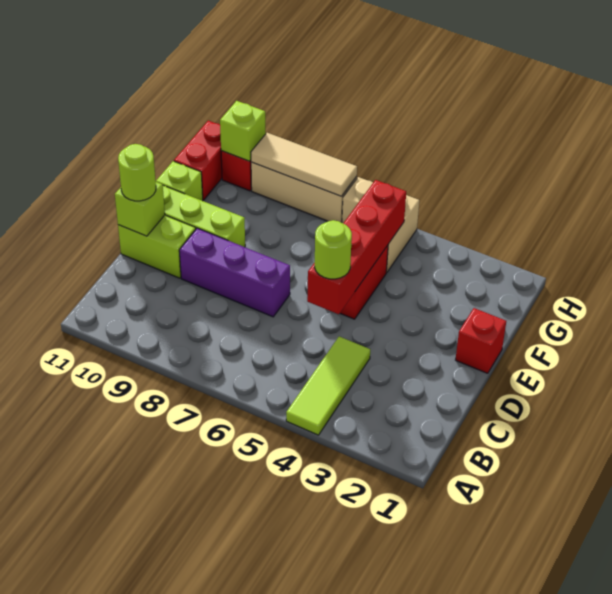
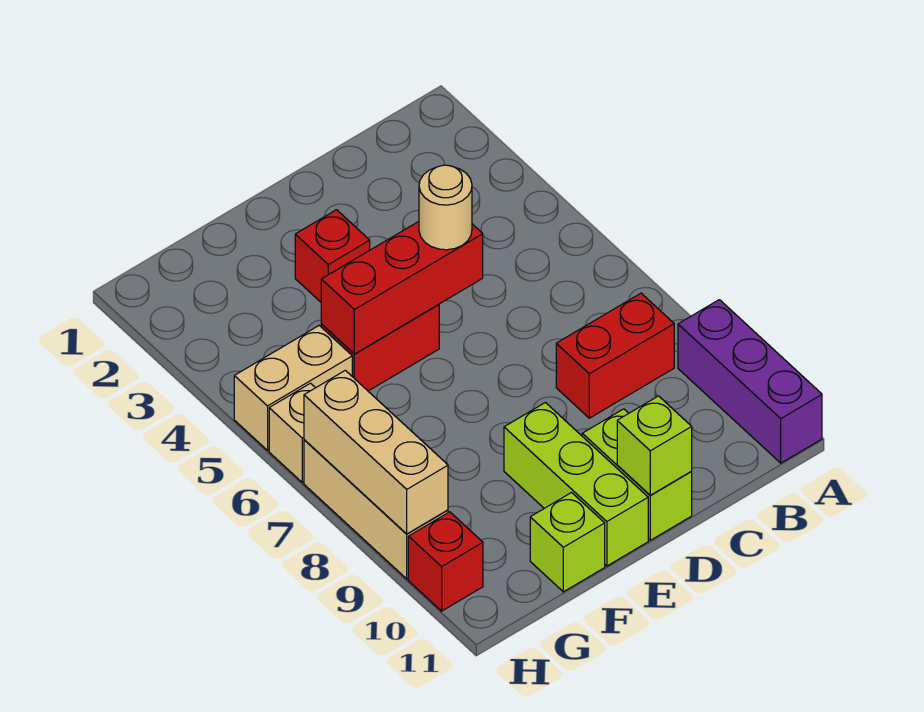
lime 1x3 tile [286,336,370,435] -> none
red 1x4 brick [307,180,406,314] -> red 1x3 brick [321,222,483,354]
lime 1x1 round brick [315,220,352,279] -> tan 1x1 round brick [419,165,472,250]
purple 1x3 brick [179,228,290,317] -> purple 1x3 brick moved to [678,300,822,463]
lime 1x1 round brick [118,144,156,201] -> none
red 1x1 brick [456,308,506,373] -> red 1x1 brick moved to [295,210,370,302]
red 1x2 brick [174,121,222,200] -> red 1x2 brick moved to [556,293,674,418]
tan 1x3 tile [251,133,357,196] -> tan 1x3 brick [304,370,448,534]
lime 1x1 brick [220,101,266,161] -> none

